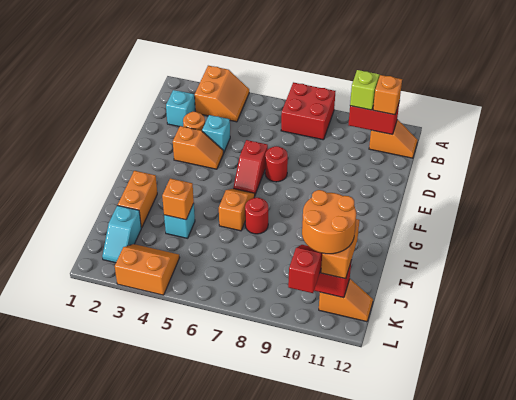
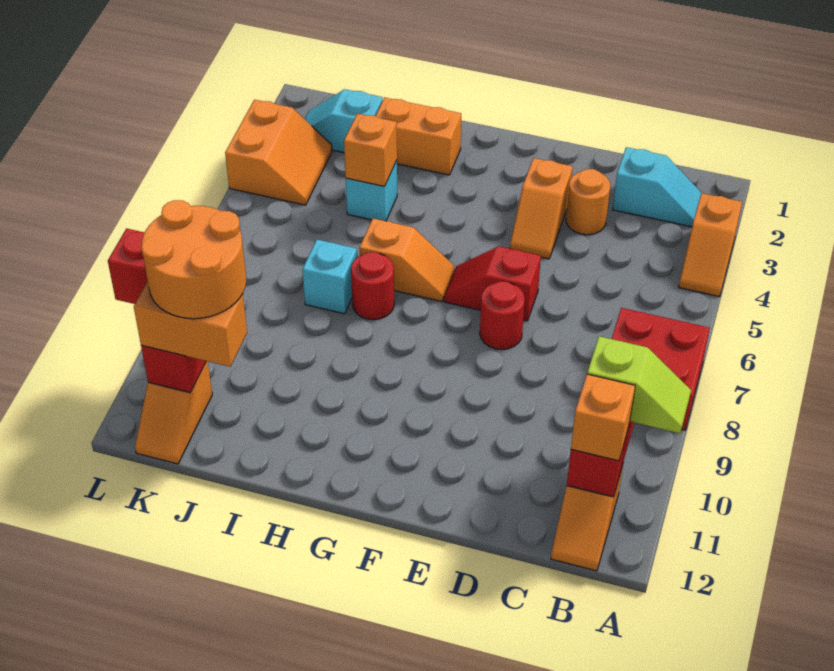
orange 2x2 slope [195,66,249,122] -> orange 1x2 slope [679,193,742,297]
cyan 1x1 brick [202,115,230,153] -> cyan 1x1 brick moved to [302,240,357,314]

